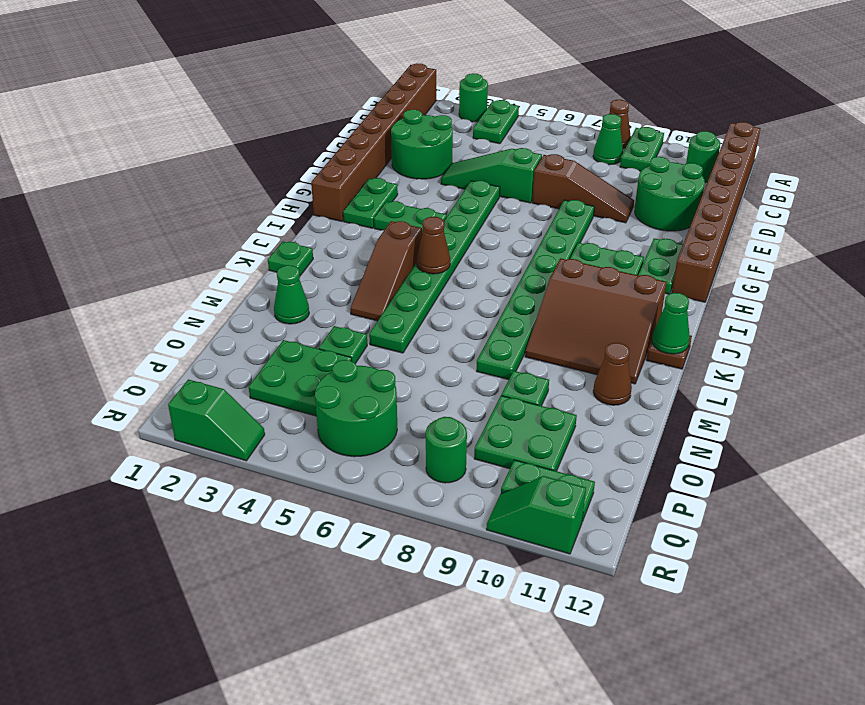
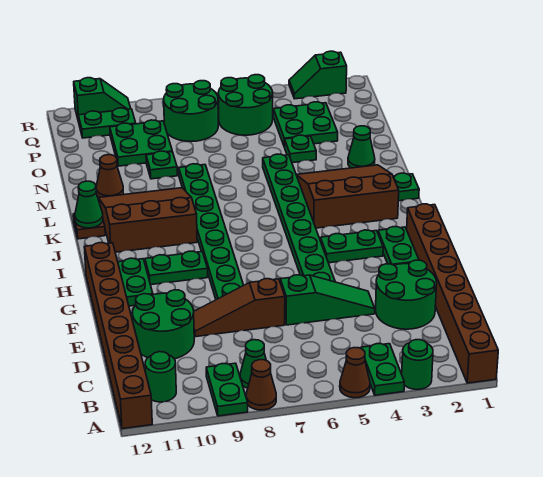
brown 1x3 slope [350,221,422,321] -> brown 3x3 slope [296,165,399,228]
brown 1x1 cone [417,217,450,274] -> brown 1x1 cone moved to [340,348,370,398]
green 1x1 round brick [426,417,467,483] -> green 2x2 round brick [164,81,218,142]

